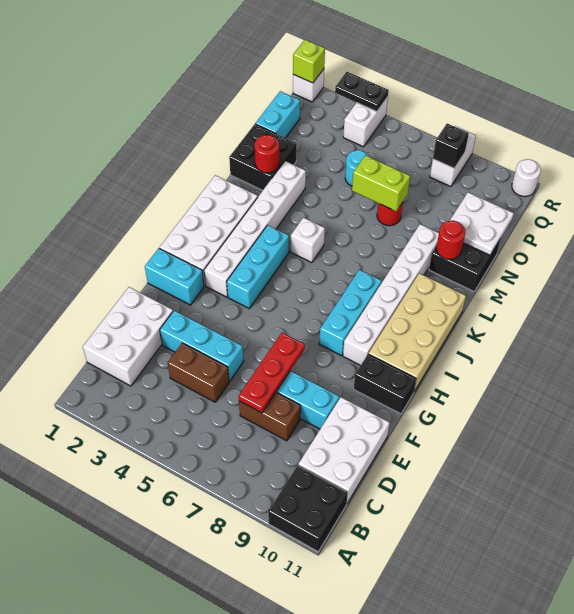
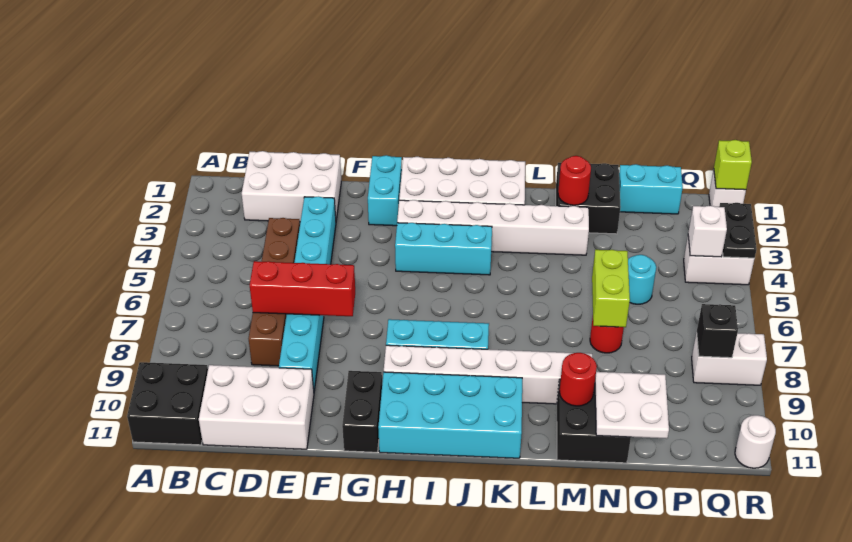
red 1x3 plate [239,333,305,413] -> red 1x3 brick [250,261,355,316]
tan 2x4 brick [368,273,466,392] -> cyan 2x4 brick [378,372,522,458]
white 1x1 brick [291,218,325,263] -> white 1x1 brick moved to [688,206,727,257]

